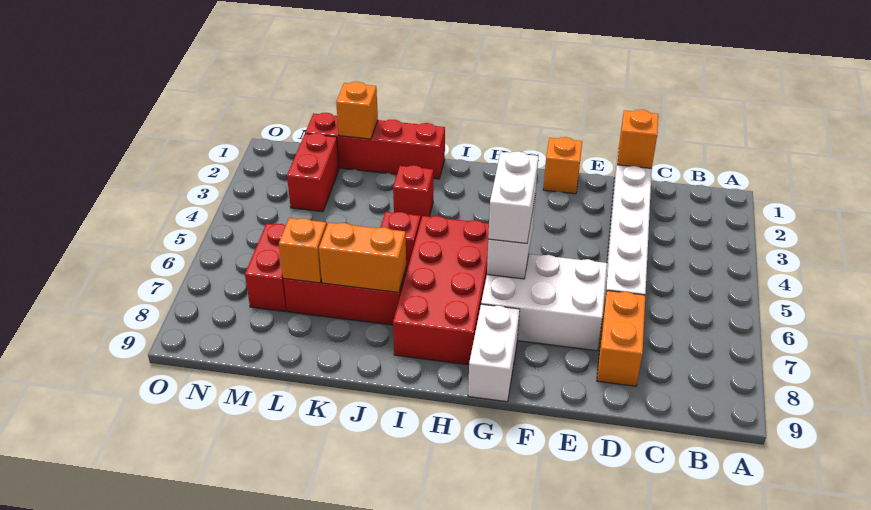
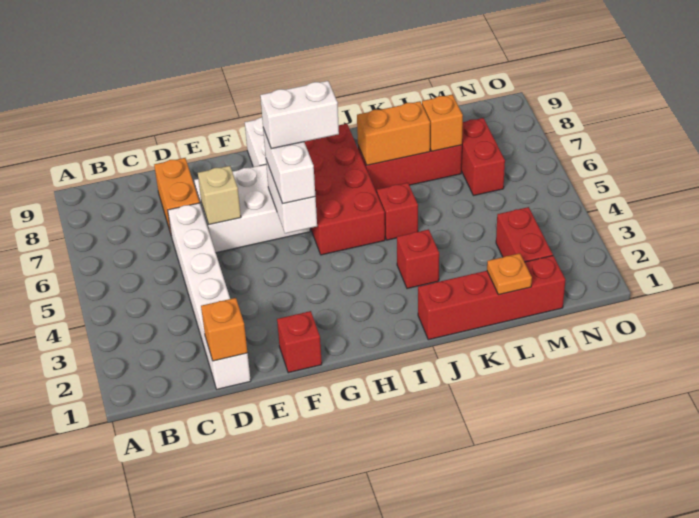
none -> tan 1x1 brick [198,166,241,225]
orange 1x1 brick [543,137,582,194] -> red 1x1 brick [277,311,322,373]
none -> white 1x2 brick [260,81,339,149]
orange 1x1 brick [336,82,378,139] -> orange 1x1 plate [487,253,532,295]

